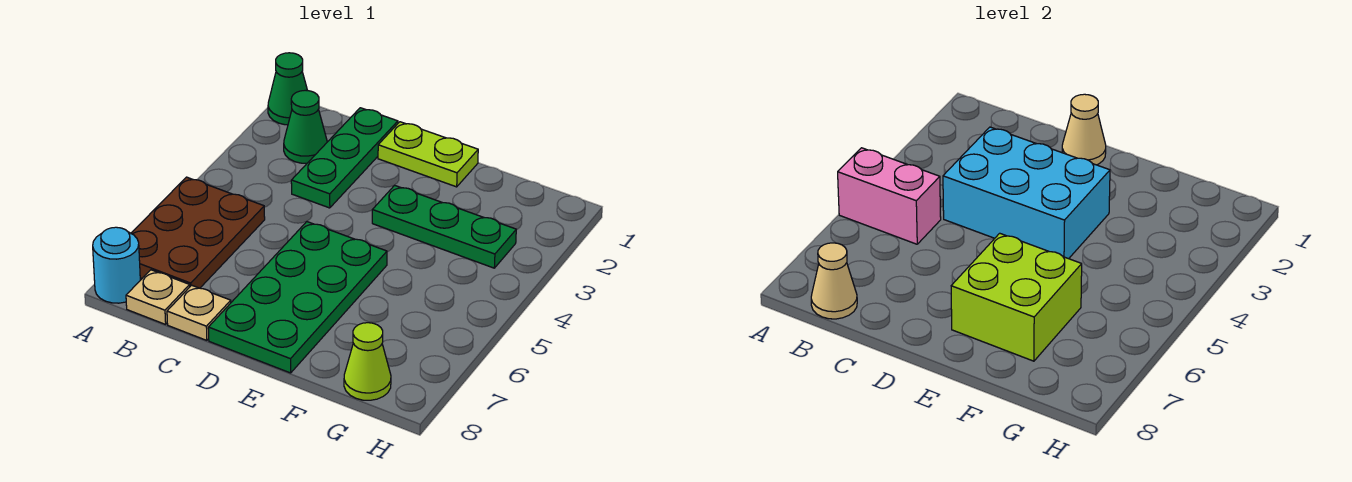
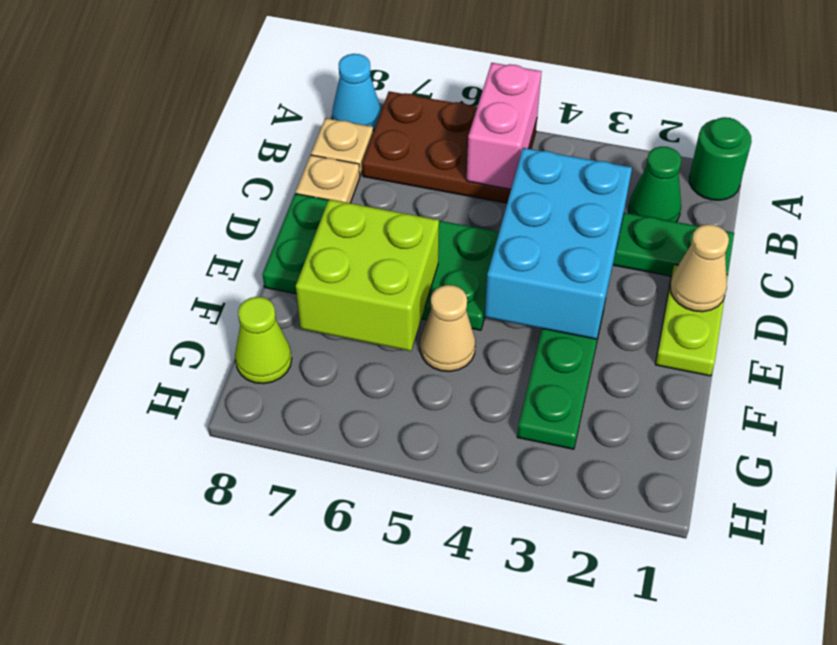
green 1x1 cone [268,53,308,125] -> green 1x1 round brick [689,117,752,200]
cyan 1x1 round brick [93,227,140,303] -> cyan 1x1 cone [332,54,381,130]
tan 1x1 cone [811,243,857,319] -> tan 1x1 cone moved to [420,285,475,372]

